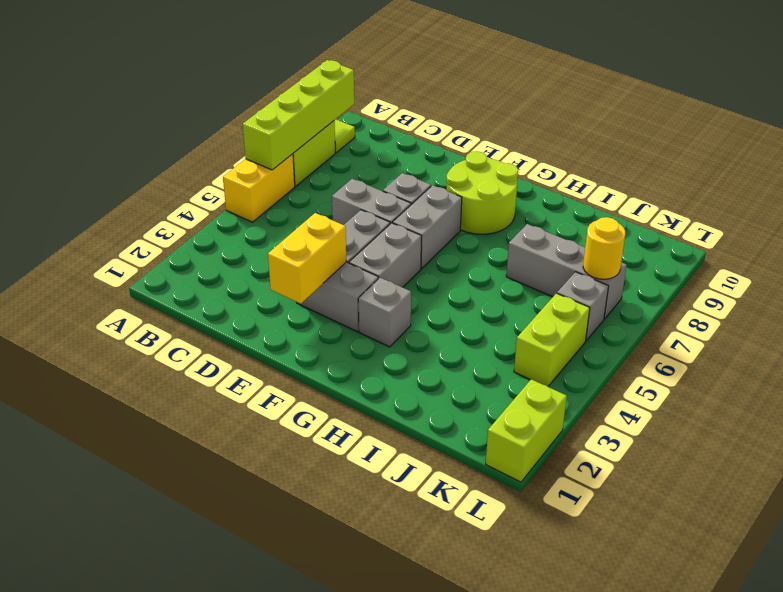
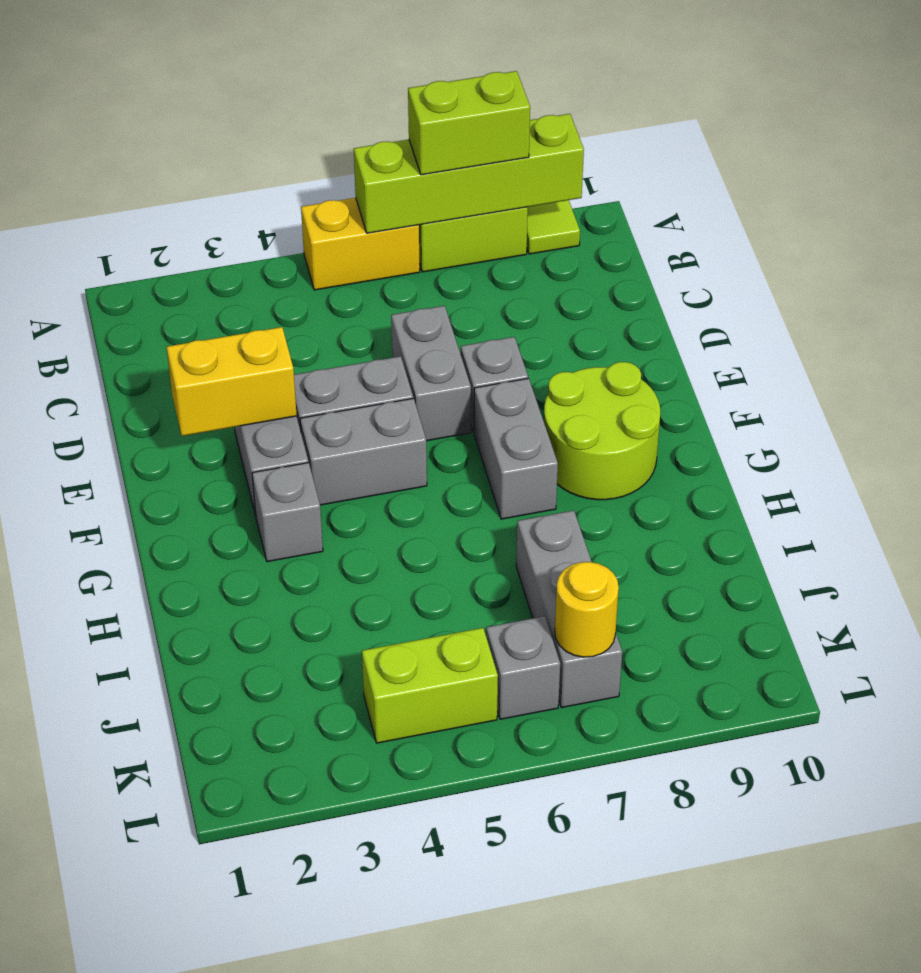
grey 1x2 brick [393,185,462,269] -> grey 1x2 brick turned to [474,378,558,519]
lime 1x2 brick [486,379,567,482] -> lime 1x2 brick moved to [408,71,530,175]

